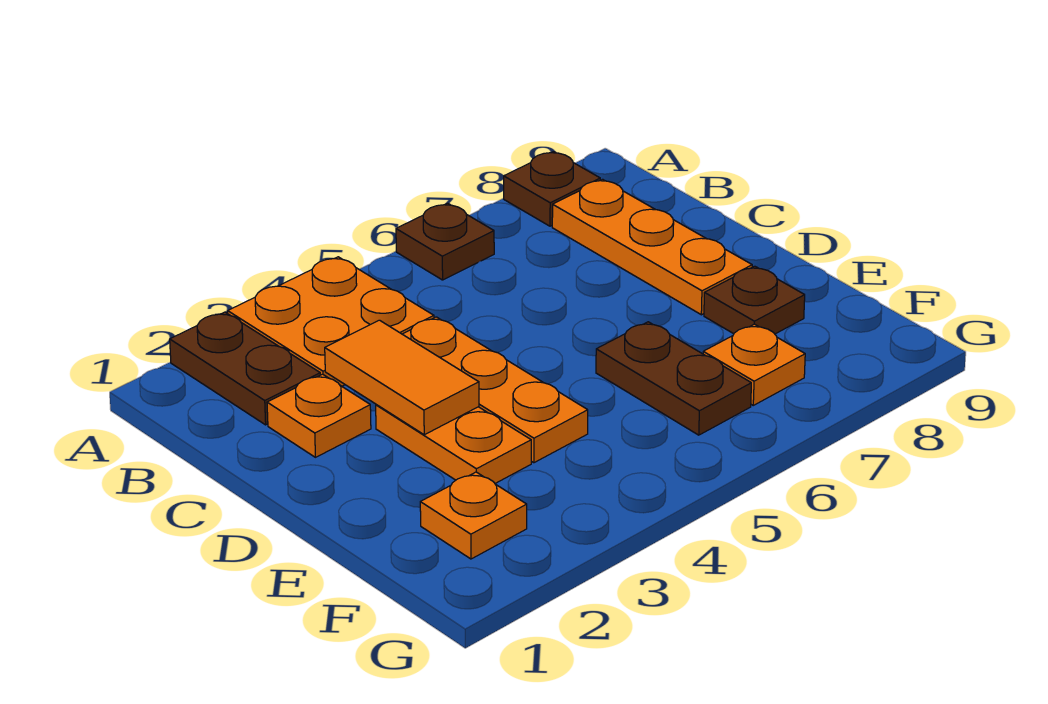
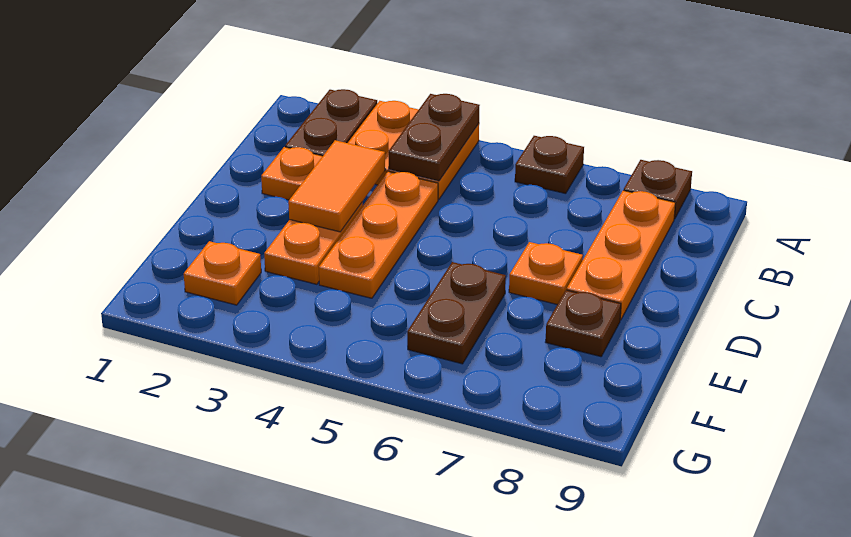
none -> brown 1x2 plate [389,94,480,181]
orange 1x1 plate [703,324,805,405] -> orange 1x1 plate moved to [509,242,583,304]

